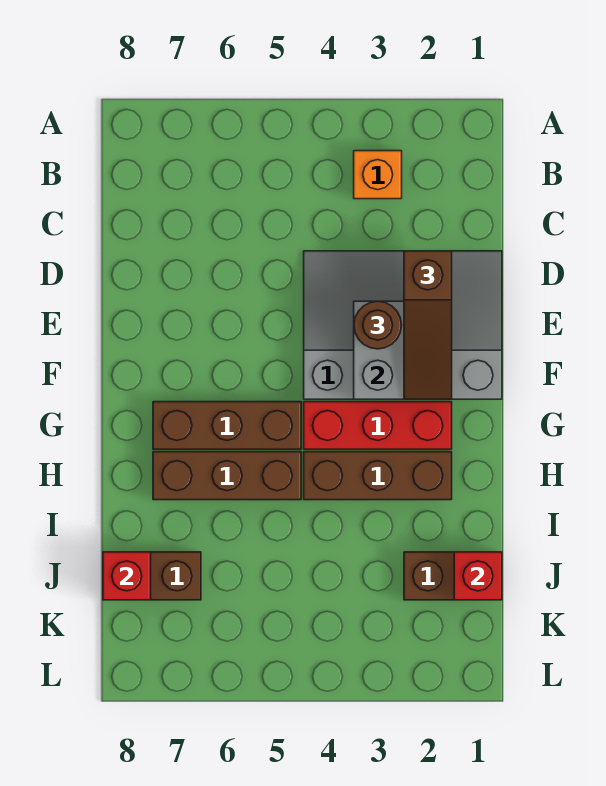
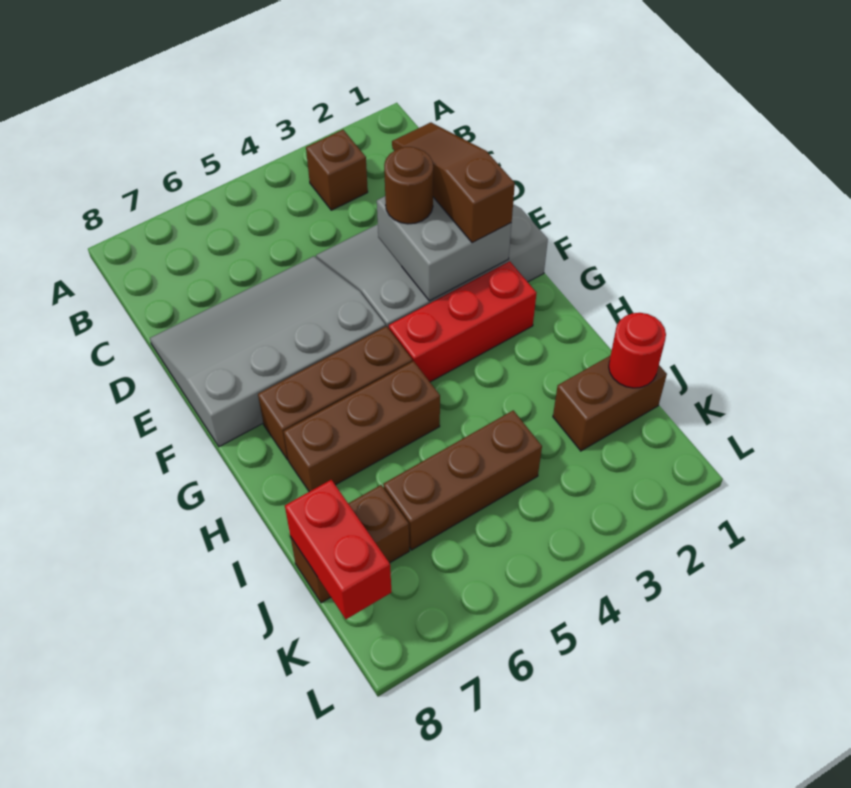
orange 1x1 brick [354,151,402,199] -> brown 1x1 brick [306,130,368,210]
brown 1x3 slope [404,251,452,399] -> brown 1x3 slope turned to [392,123,515,243]
none -> grey 3x4 slope [150,256,386,447]
brown 1x3 brick [304,452,452,500] -> brown 1x3 brick moved to [383,410,542,550]
red 1x1 brick [454,552,502,600] -> red 1x1 round brick [609,313,666,388]
red 1x1 brick [103,552,151,600] -> red 1x2 brick [285,480,392,619]

